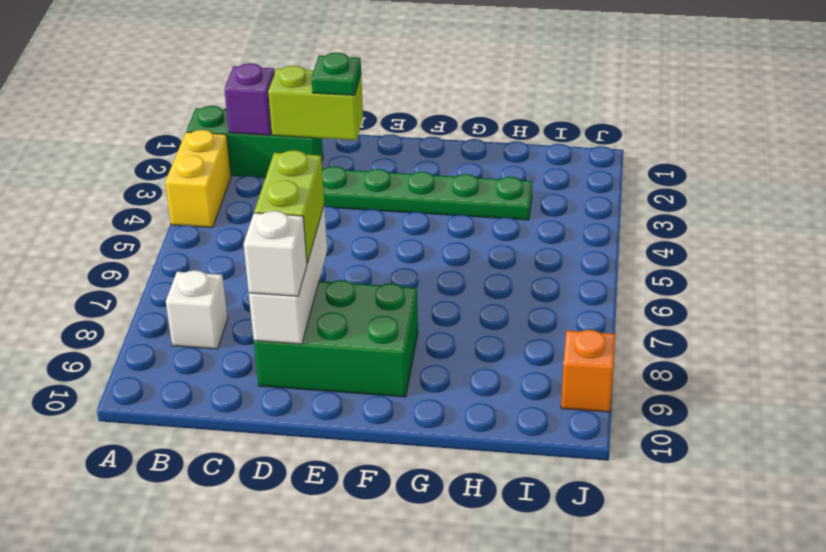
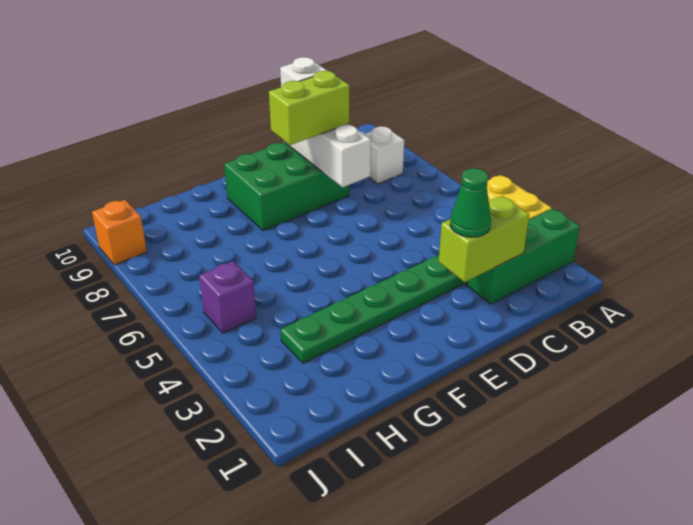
purple 1x1 brick [224,63,275,135] -> purple 1x1 brick moved to [199,261,256,333]
green 1x1 plate [311,53,361,95] -> green 1x1 cone [450,168,491,237]
lime 1x2 brick [254,150,324,263] -> lime 1x2 brick turned to [269,71,349,145]

